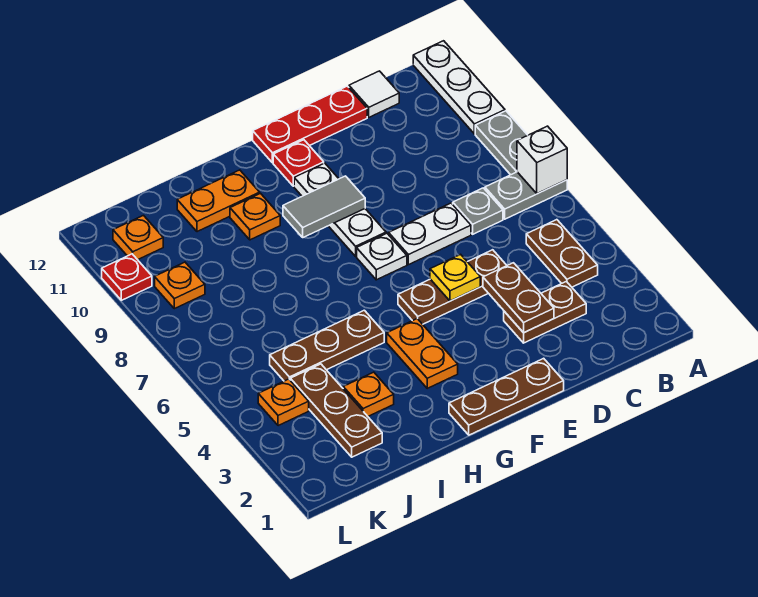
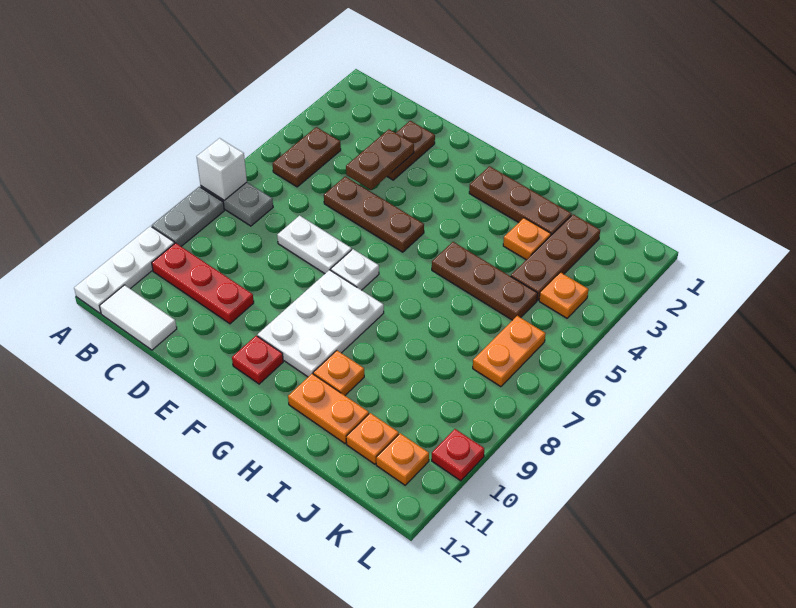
brown 1x2 plate [504,281,586,343] -> brown 1x2 plate turned to [387,121,435,180]
grey 1x1 plate [453,188,503,234] -> none
white 1x1 tile [349,71,399,117] -> white 1x2 tile [100,285,177,350]
red 1x3 plate [253,86,367,163] -> red 1x3 plate moved to [152,243,254,324]
brown 1x3 plate [449,358,564,435] -> brown 1x3 plate moved to [469,166,572,235]
yellow 1x1 plate [430,254,480,301] -> none
white 1x3 plate [294,163,386,256] -> white 2x3 plate [258,270,384,377]
grey 1x2 tile [283,176,365,238] -> none
orange 1x2 plate [387,319,458,388] -> orange 1x2 plate moved to [473,316,546,387]
orange 1x1 plate [155,262,205,309] -> orange 1x1 plate moved to [346,413,399,464]

